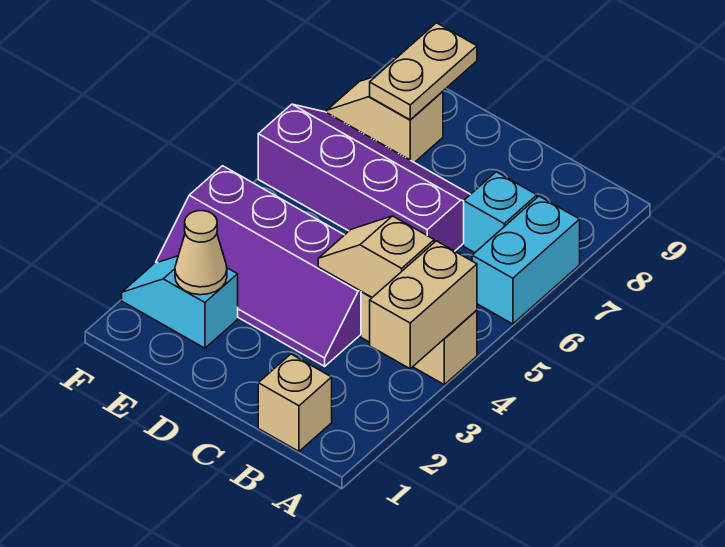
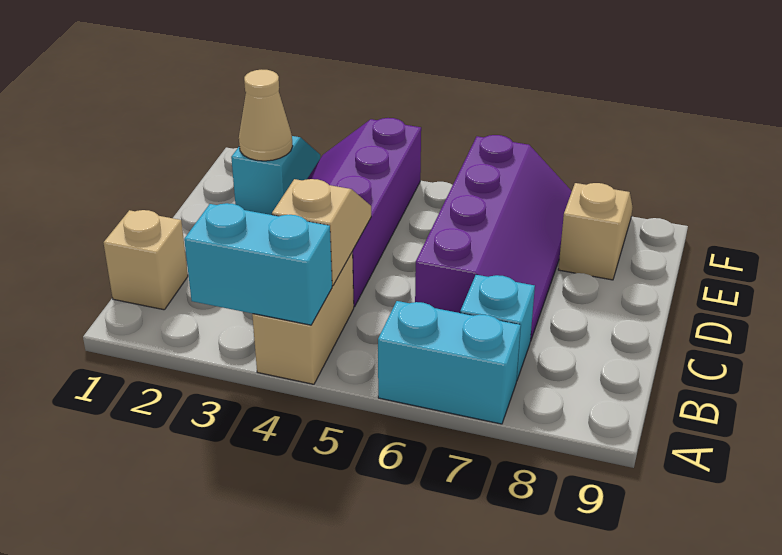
tan 1x2 brick [370,241,477,369] -> cyan 1x2 brick [184,203,332,325]
tan 1x2 plate [370,23,477,120] -> none

